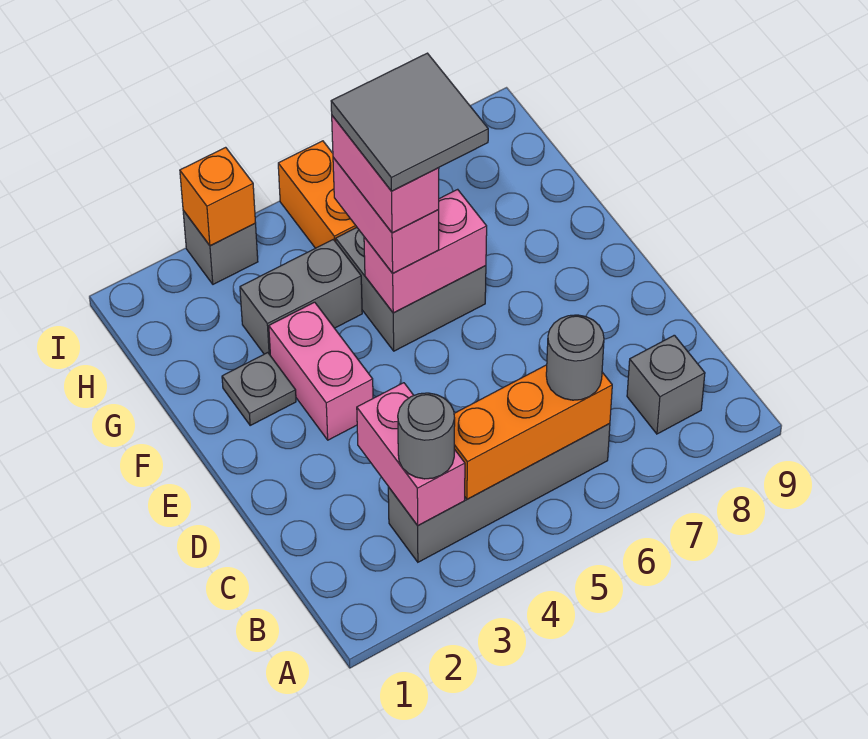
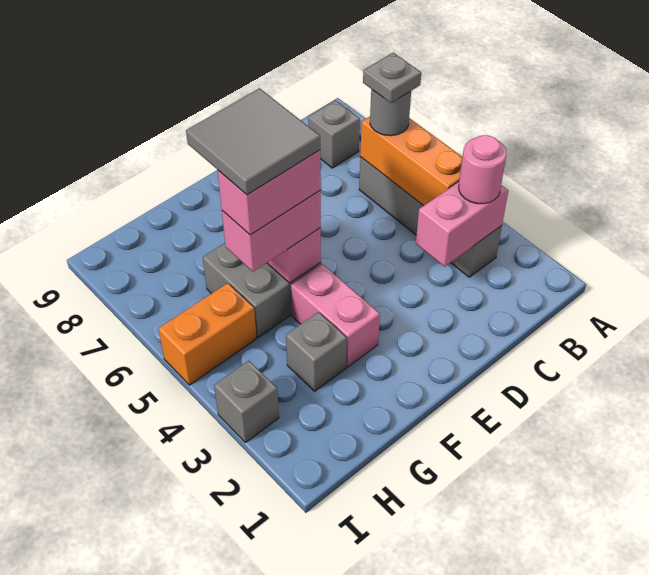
grey 1x1 round brick [398,393,455,479] -> pink 1x1 round brick [459,135,507,204]
pink 1x2 brick [269,302,373,440] -> pink 1x2 brick turned to [291,264,380,367]
grey 1x1 plate [222,353,296,425] -> grey 1x1 plate moved to [363,53,421,103]
grey 1x2 brick [240,240,362,355] -> grey 1x1 brick [286,312,347,391]
orange 1x1 brick [180,147,256,246] -> none

